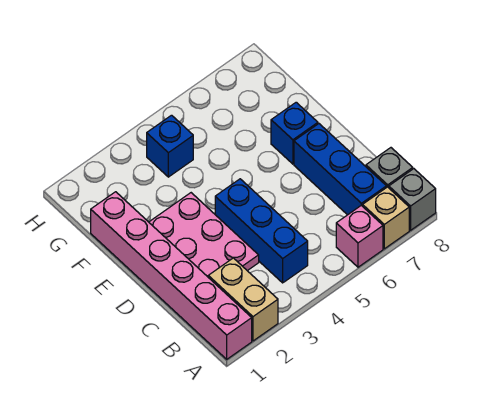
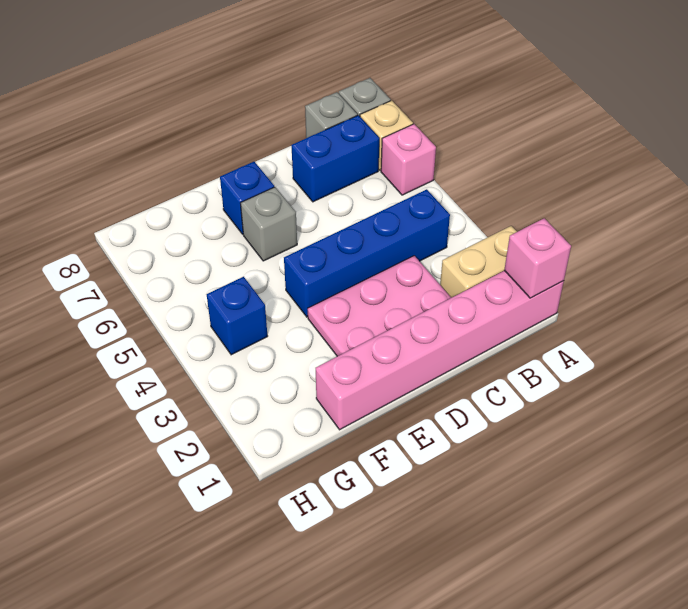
none -> pink 1x1 brick [504,218,571,298]
blue 1x3 brick [215,179,308,283] -> blue 1x4 brick [284,189,450,317]
blue 1x3 brick [294,124,386,215] -> blue 1x2 brick [291,115,379,202]
none -> grey 1x1 brick [241,187,297,261]

